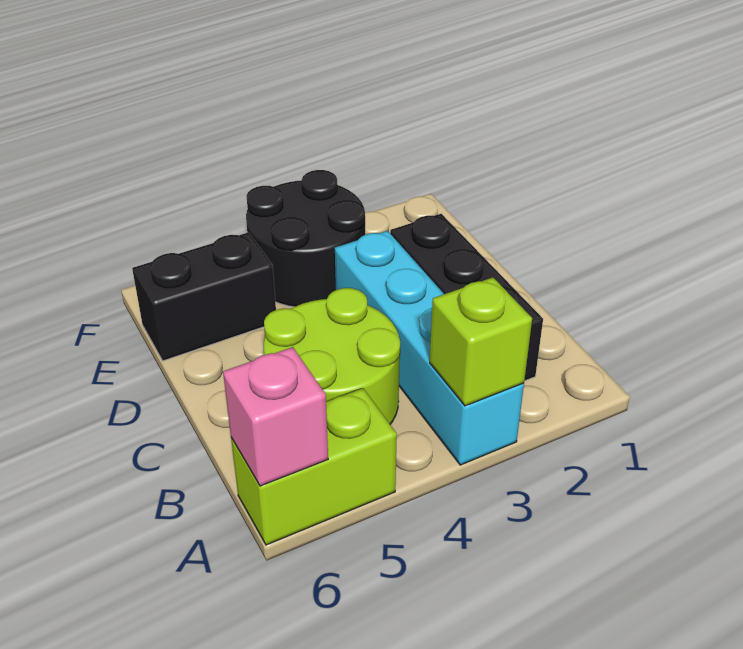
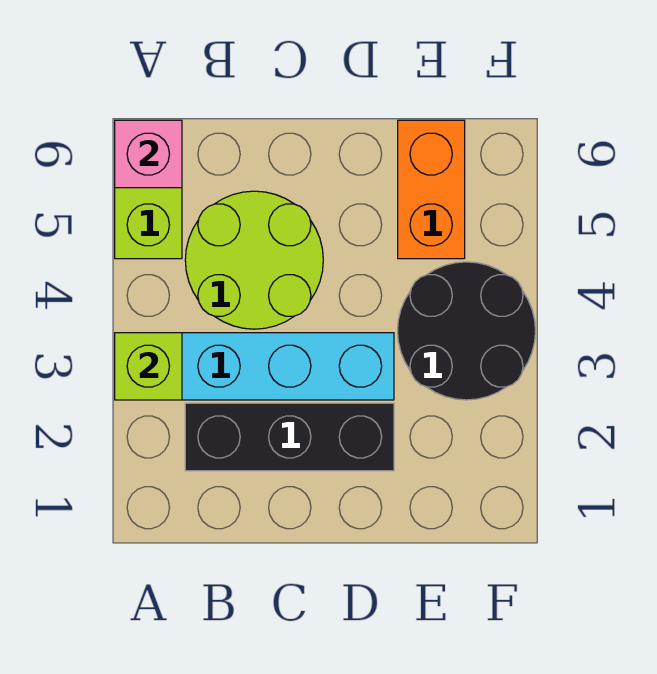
black 1x2 brick [132,232,276,361] -> orange 1x2 brick [398,120,465,259]

